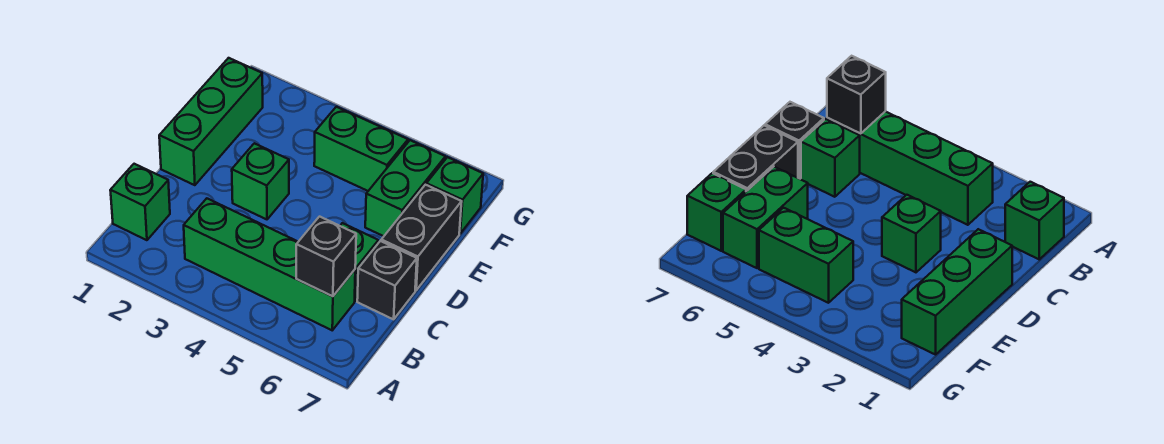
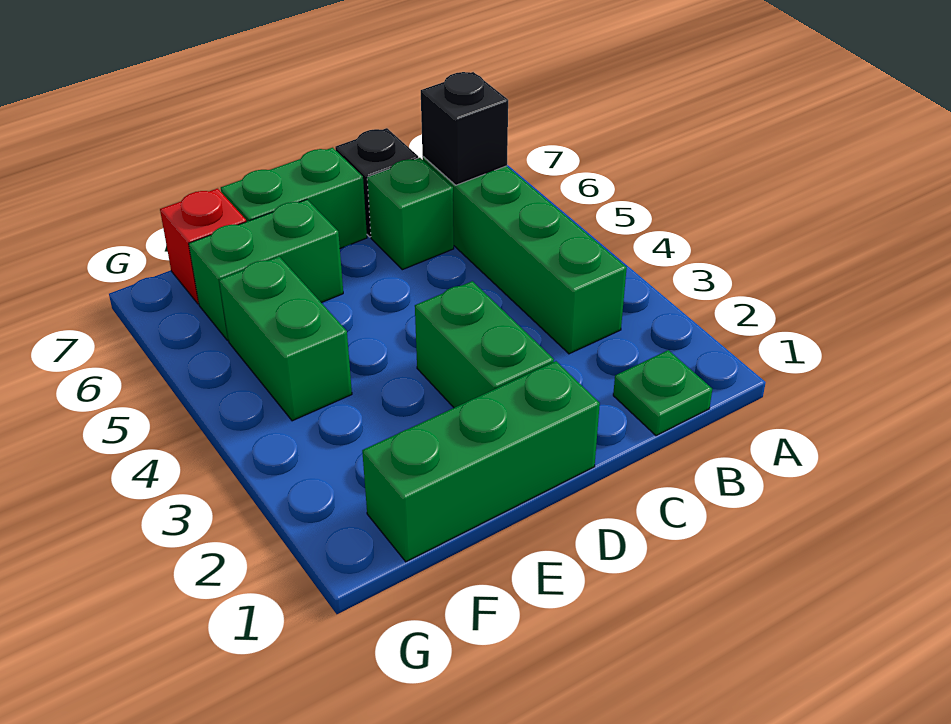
green 1x1 brick [110,164,170,240] -> green 1x1 plate [613,350,712,436]
green 1x1 brick [232,143,289,219] -> green 1x2 brick [415,281,554,408]
black 1x2 brick [381,185,462,290] -> green 1x2 brick [221,148,367,248]
green 1x1 brick [426,157,483,234] -> red 1x1 brick [160,189,246,304]

